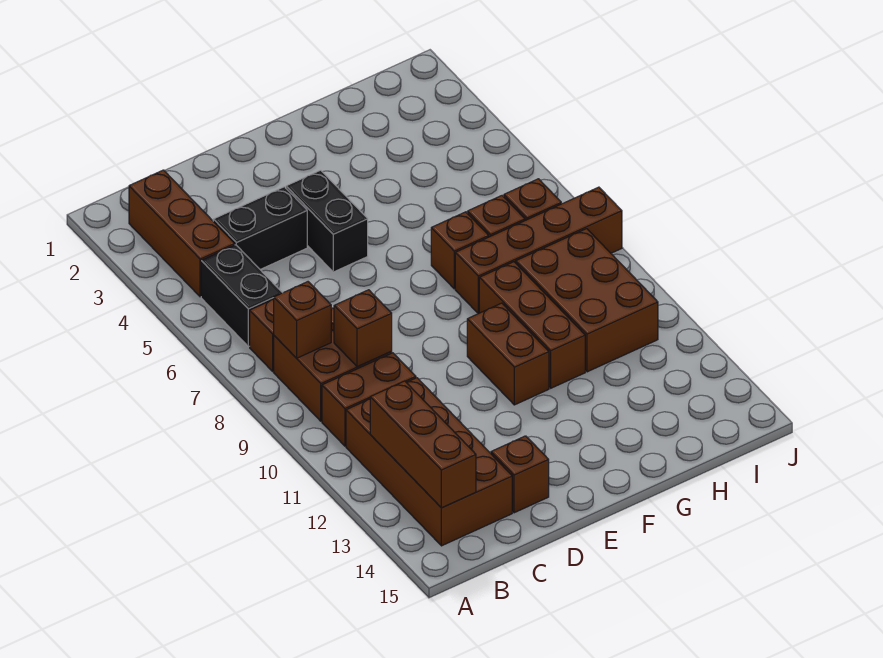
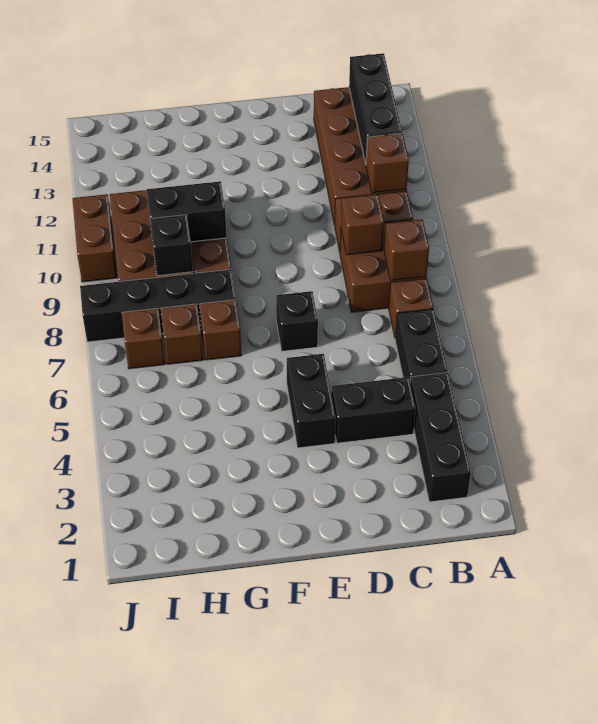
brown 1x3 brick [129,170,235,297] -> black 1x3 brick [410,372,471,502]
brown 1x3 brick [370,381,476,508] -> black 1x3 brick [349,53,402,164]
brown 1x1 brick [491,436,549,513] -> brown 1x1 brick moved to [366,133,409,193]
none -> black 1x1 brick [276,291,318,351]
brown 1x2 brick [467,303,549,405] -> brown 1x2 brick moved to [72,194,117,282]
brown 1x4 brick [455,187,622,314] -> black 1x4 brick [80,269,236,342]
none -> black 1x2 brick [147,181,227,242]
none -> black 1x1 brick [150,215,193,276]

